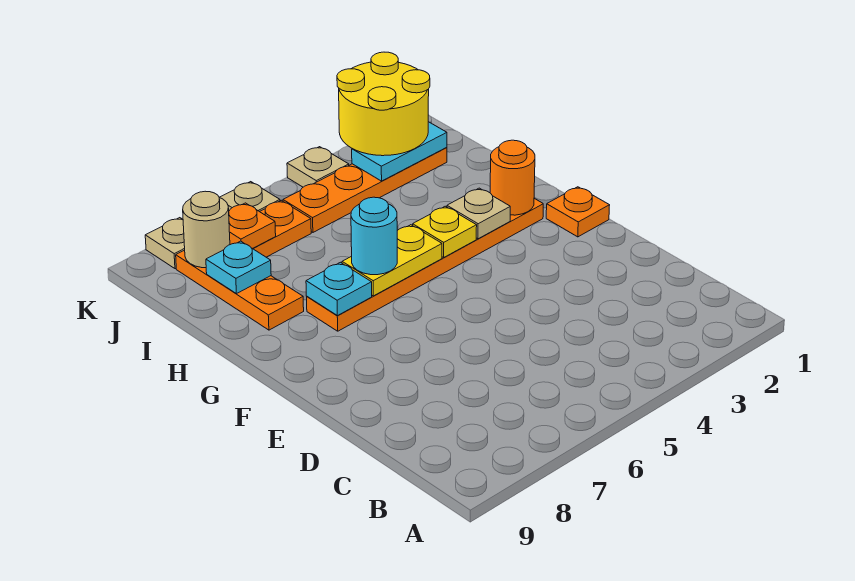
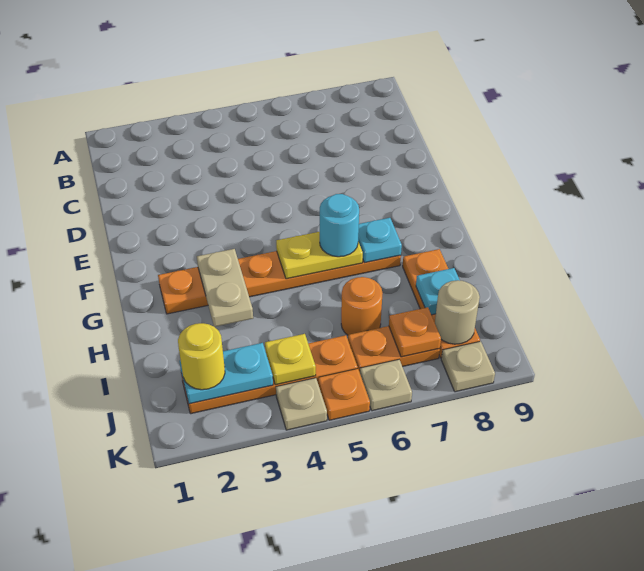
orange 1x1 plate [546,187,610,237] -> orange 1x1 plate moved to [318,369,370,420]
orange 1x1 round brick [490,140,535,215] -> orange 1x1 round brick moved to [341,277,382,335]
tan 1x1 plate [447,188,510,239] -> tan 1x2 plate [197,249,253,327]
yellow 1x1 plate [413,206,477,257] -> yellow 1x1 plate moved to [265,334,316,385]
yellow 2x2 round brick [337,52,430,156] -> yellow 1x1 round brick [178,323,225,390]

